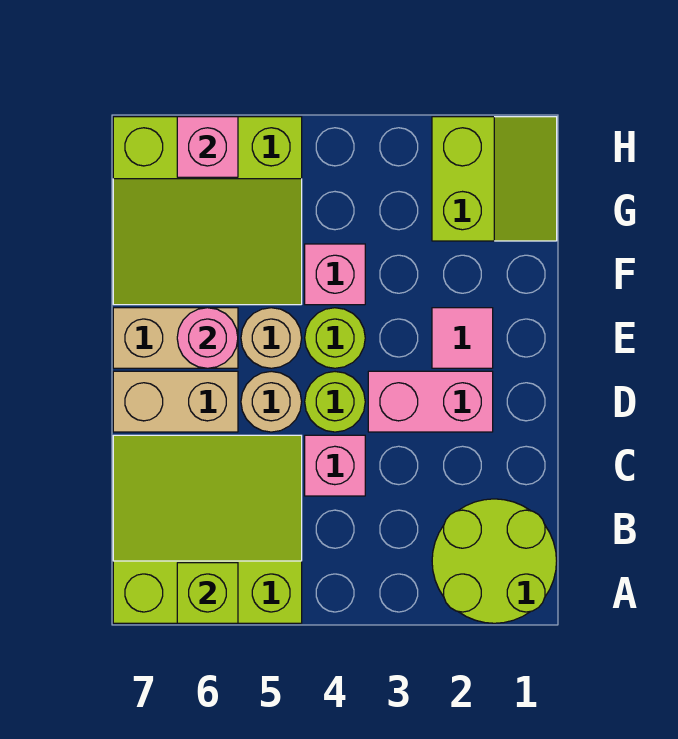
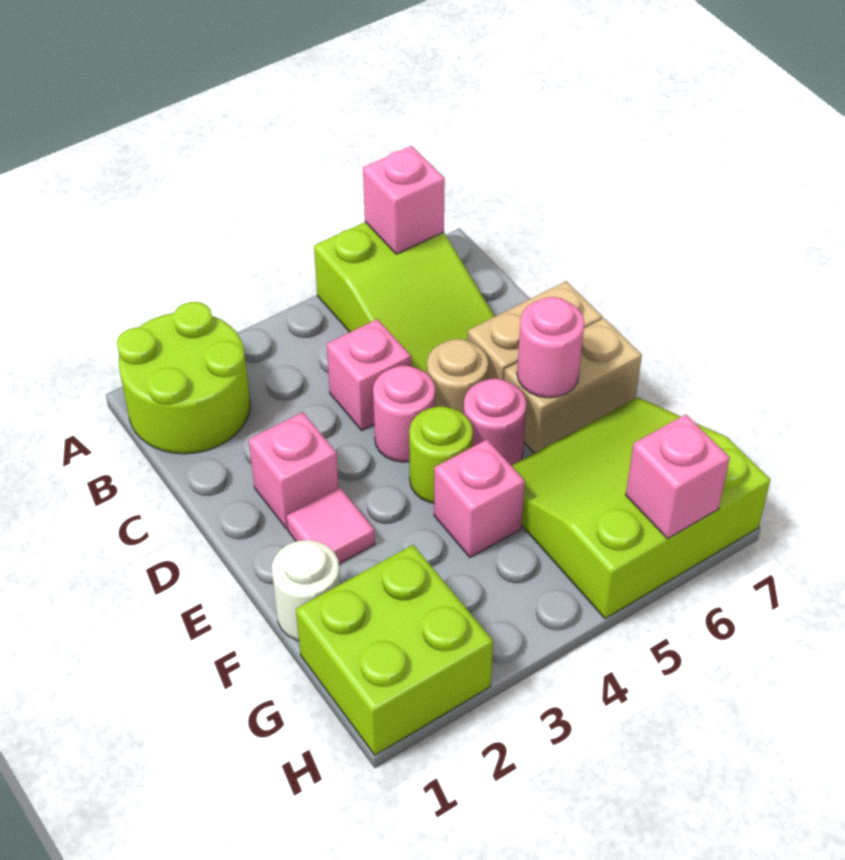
lime 3x3 slope [113,435,302,623] -> lime 2x3 slope [314,222,495,374]
lime 1x1 brick [177,563,238,623] -> pink 1x1 brick [363,146,445,254]
pink 1x2 brick [368,371,493,432] -> pink 1x1 brick [249,412,339,529]
lime 1x1 round brick [305,372,365,432] -> pink 1x1 round brick [373,366,435,462]
tan 1x1 round brick [241,308,302,368] -> pink 1x1 round brick [464,379,526,465]
none -> white 1x1 round brick [272,540,340,641]
lime 2x2 slope [432,117,557,241] -> lime 2x2 brick [296,545,493,755]

